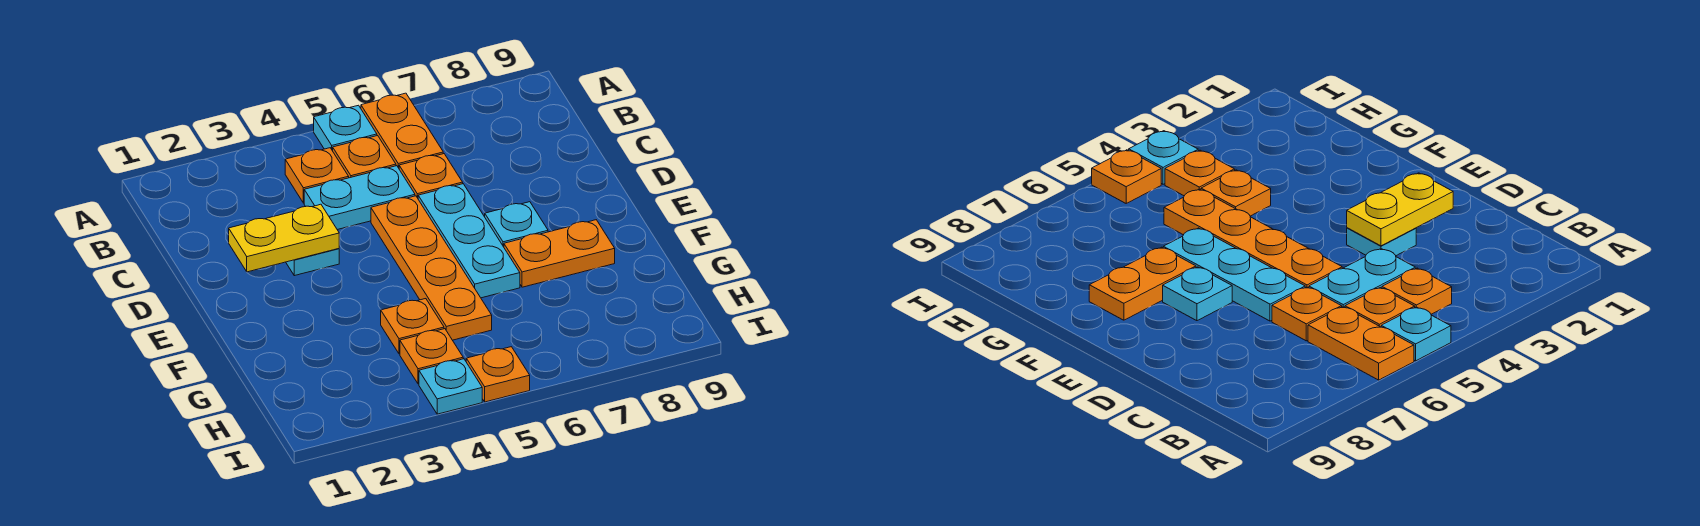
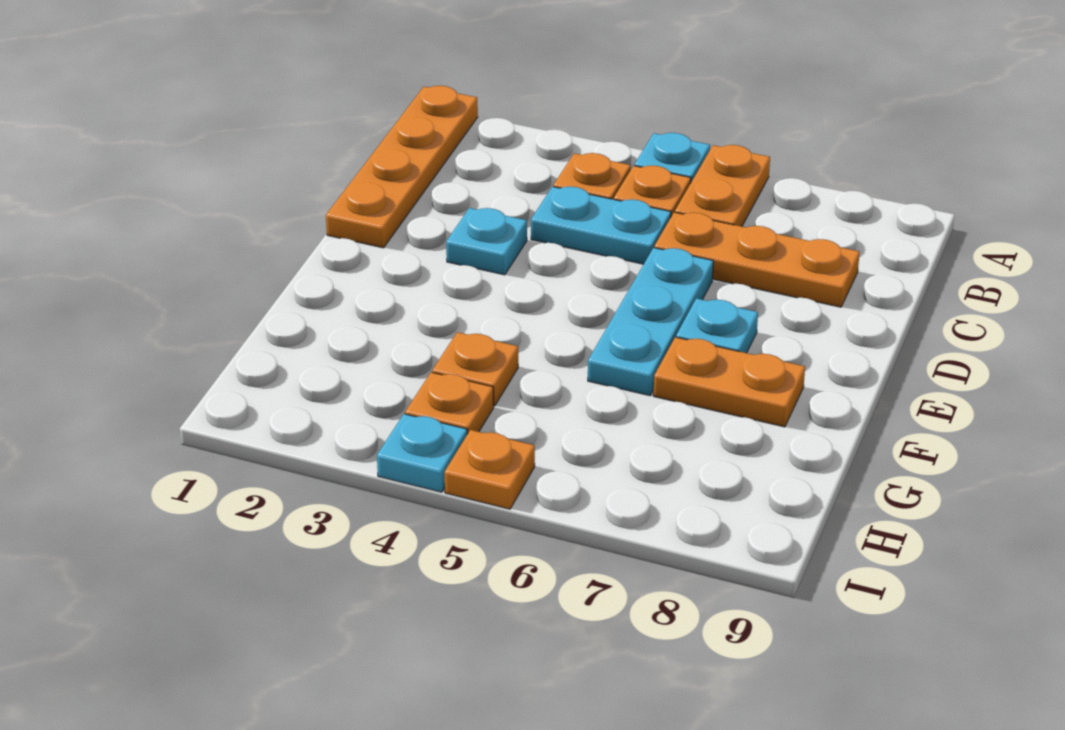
orange 1x1 plate [399,154,463,198] -> orange 1x3 plate [654,212,860,307]
yellow 1x2 plate [229,204,339,272] -> none
orange 1x4 plate [371,196,492,340] -> orange 1x4 plate moved to [326,86,478,248]

